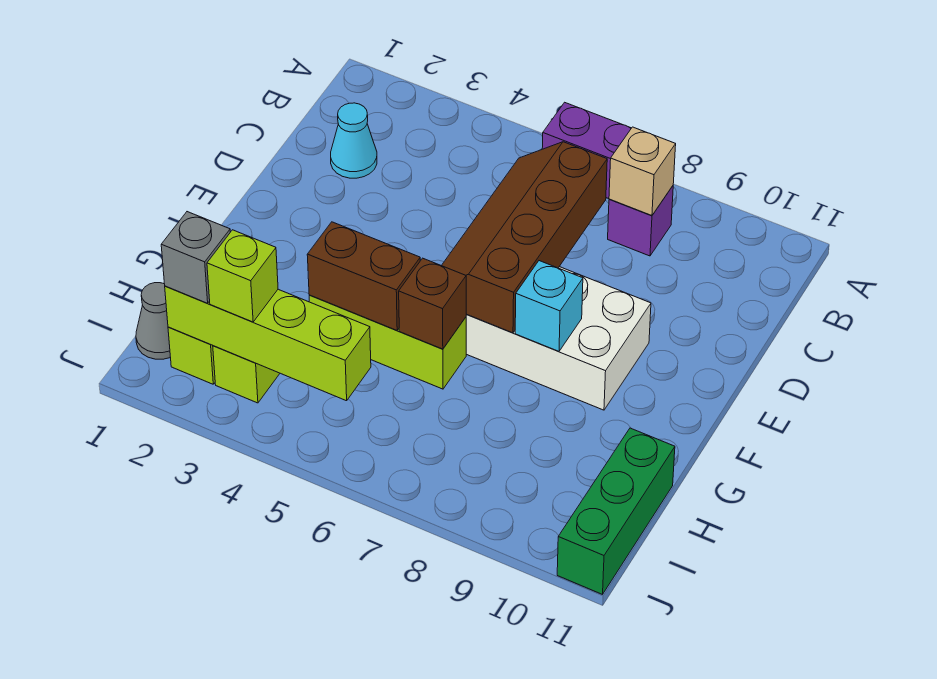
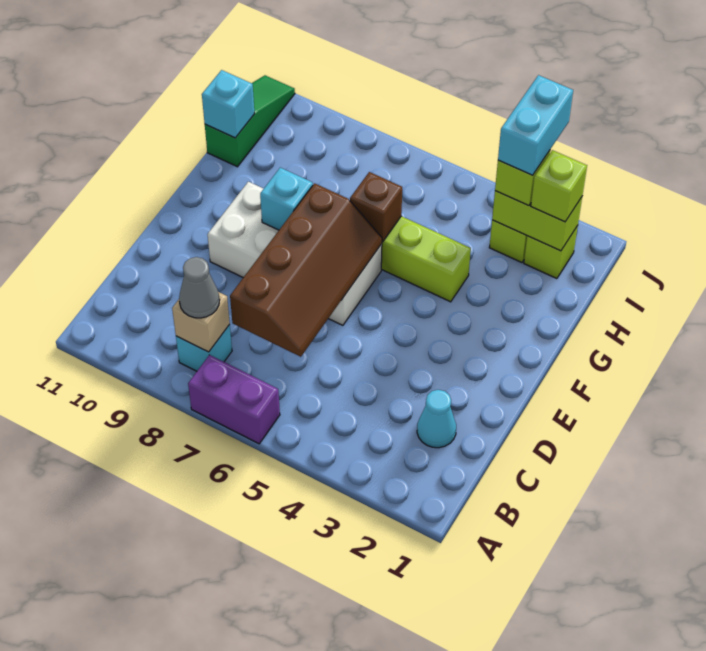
purple 1x1 brick [608,186,673,256] -> cyan 1x1 brick [176,325,232,371]
brown 1x2 brick [307,222,420,331] -> none
green 1x3 brick [557,428,675,594] -> green 1x3 slope [205,75,295,167]
none -> cyan 1x1 brick [202,70,255,138]
grey 1x1 cone [136,283,171,359] -> grey 1x1 cone moved to [179,257,220,318]
lime 1x4 brick [165,286,371,401] -> lime 1x2 brick [492,191,582,251]
grey 1x1 brick [161,212,230,303] -> lime 1x1 brick [531,150,587,222]
none -> cyan 1x2 brick [498,75,573,175]

